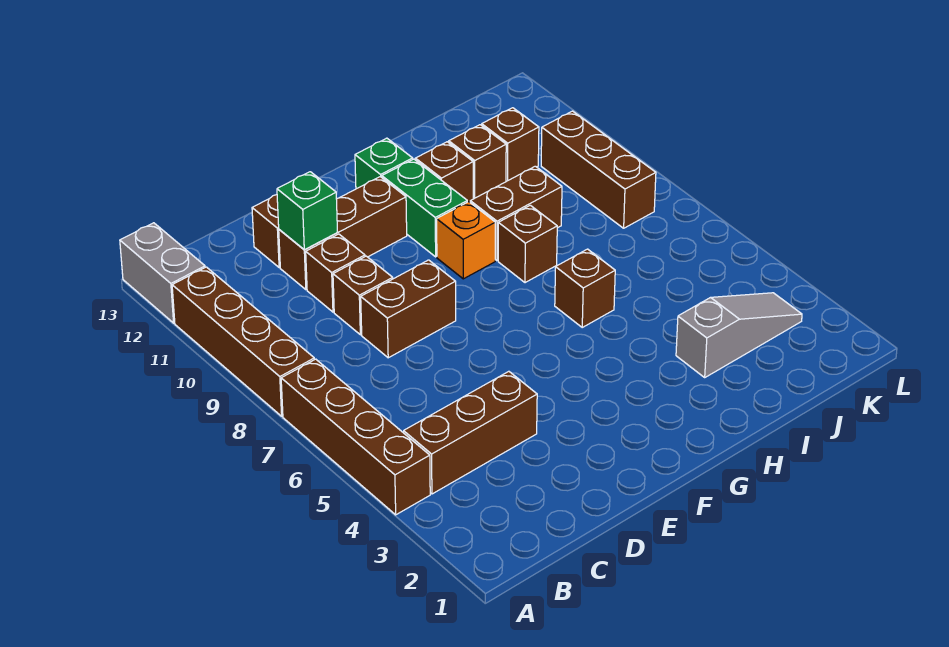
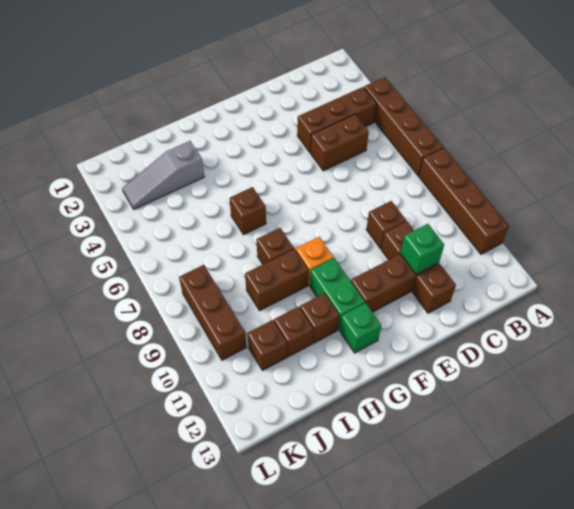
grey 1x2 brick [120,223,205,323] -> none
brown 1x2 brick [361,260,456,358] -> brown 1x2 brick moved to [310,114,369,171]

